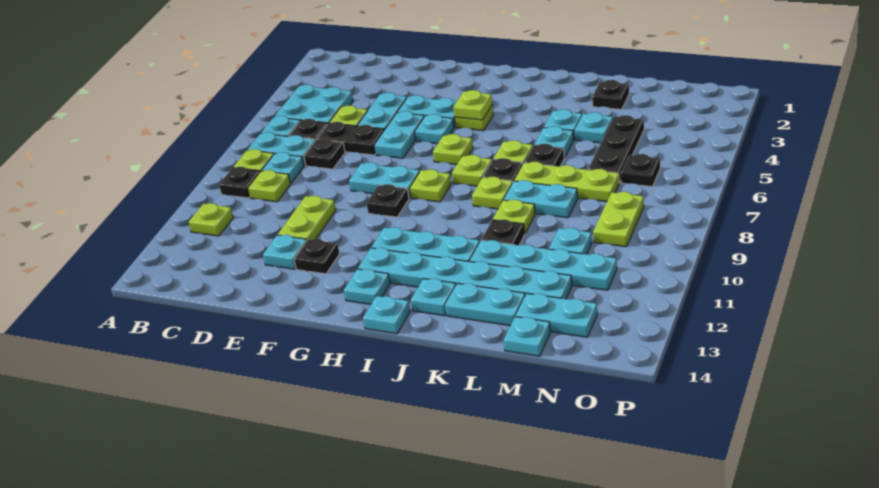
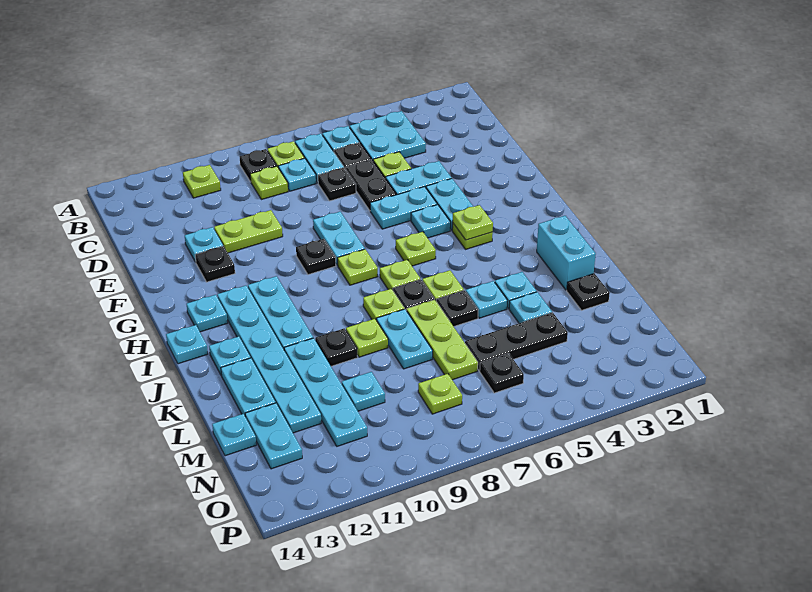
none -> cyan 1x2 brick [537,216,596,290]
lime 1x2 plate [593,192,644,247] -> lime 1x1 plate [418,374,462,414]

